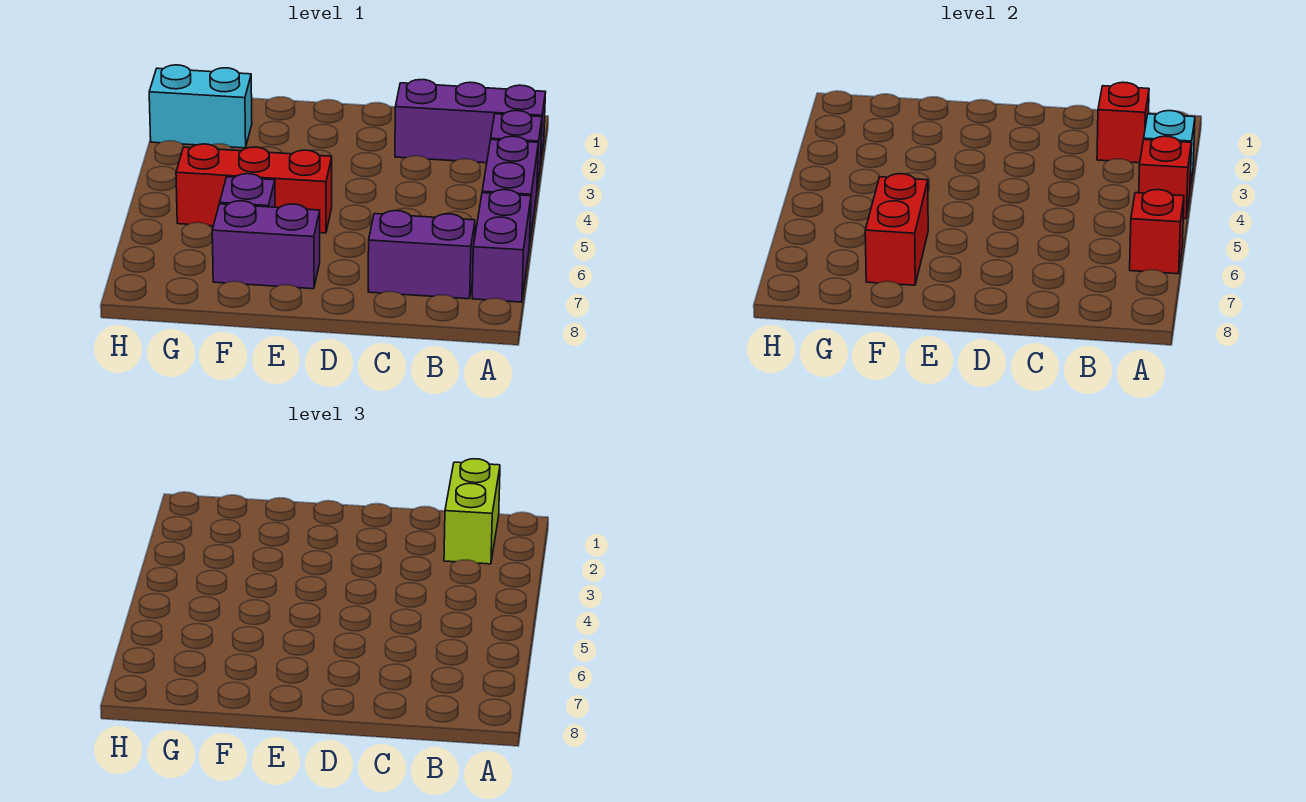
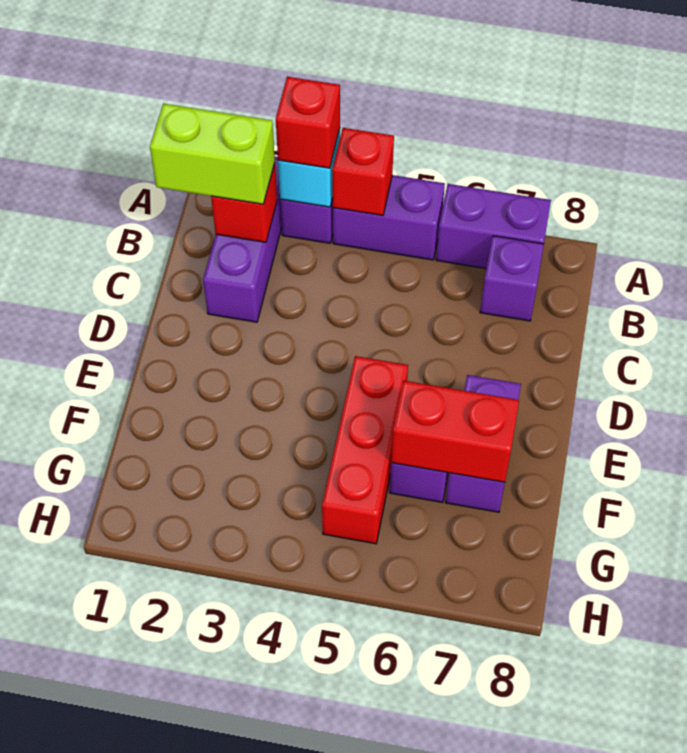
red 1x1 brick [1130,190,1184,274] -> red 1x1 brick moved to [276,77,340,168]
purple 1x2 brick [368,211,475,299] -> purple 1x1 brick [480,236,544,321]
cyan 1x2 brick [149,65,252,148] -> none

